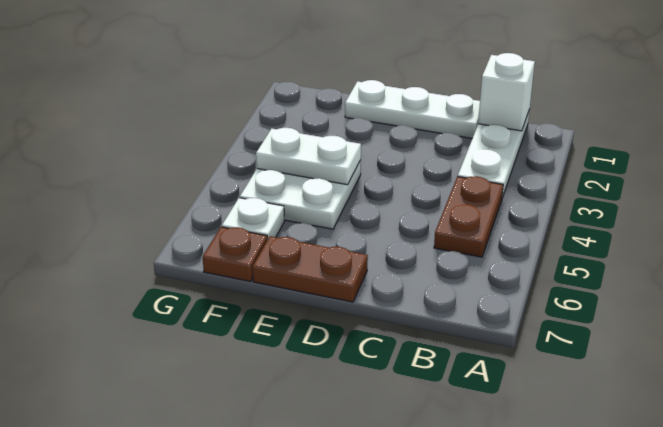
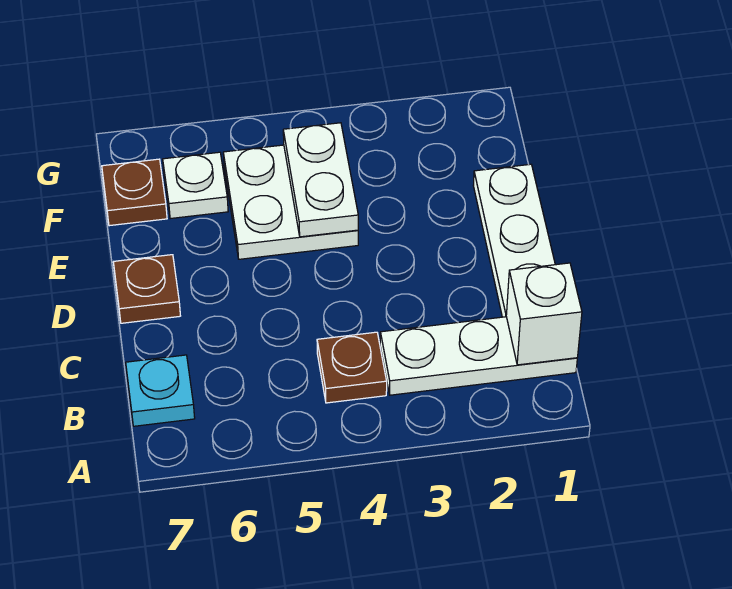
brown 1x2 plate [434,176,503,257] -> brown 1x1 plate [317,332,387,403]
none -> cyan 1x1 plate [126,355,195,426]
brown 1x2 plate [253,236,368,302] -> brown 1x1 plate [113,255,180,323]

